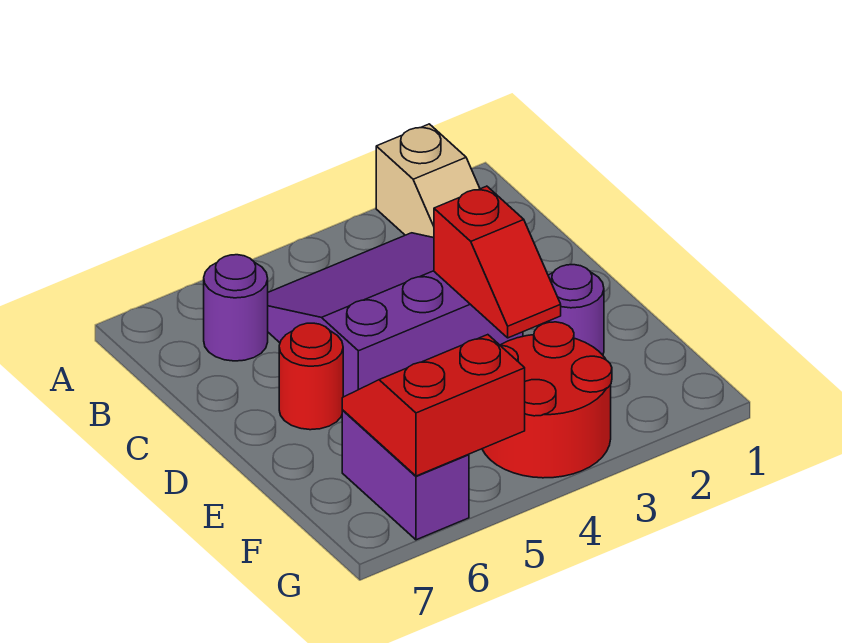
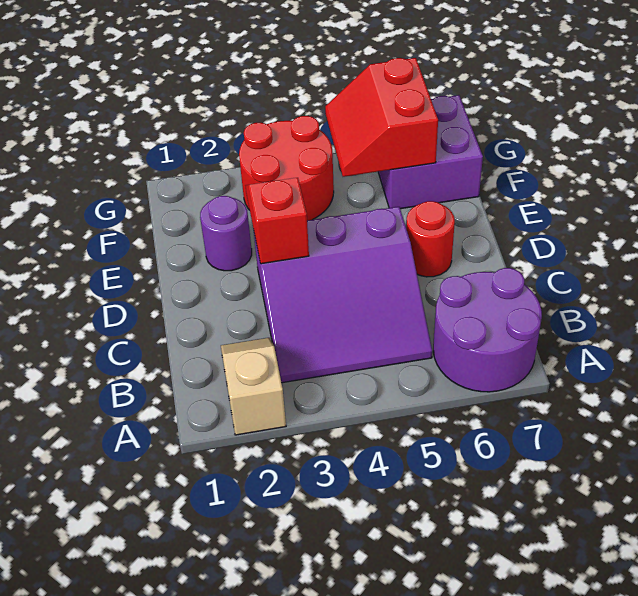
purple 1x1 round brick [204,255,268,361] -> purple 2x2 round brick [433,268,542,392]
red 2x2 slope [342,335,525,476] -> red 2x2 slope turned to [325,58,438,177]
purple 1x2 brick [342,410,469,540] -> purple 2x2 brick [378,95,483,209]

